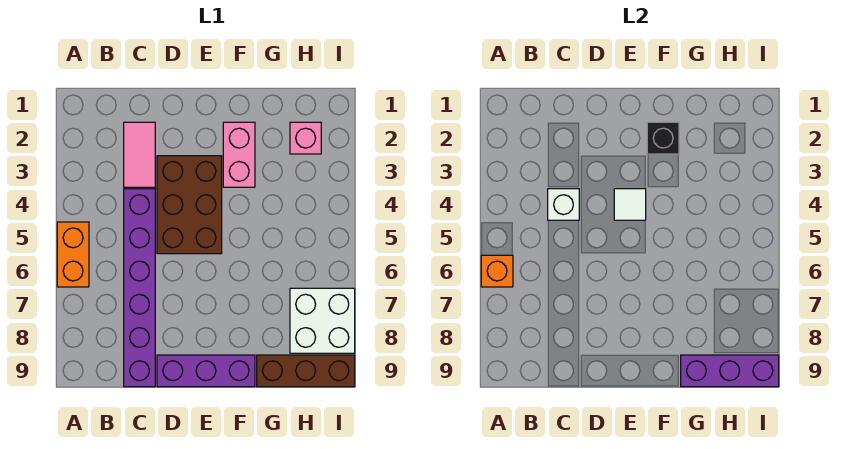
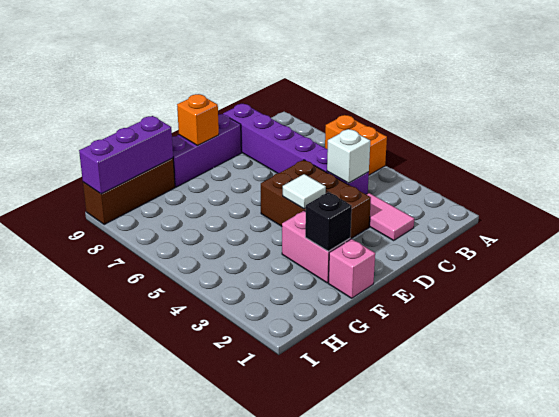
orange 1x1 brick [481,255,513,287] -> orange 1x1 brick moved to [177,94,219,145]
pink 1x1 brick [290,122,321,154] -> pink 1x1 brick moved to [328,239,375,298]
white 2x2 brick [290,288,355,353] -> none

